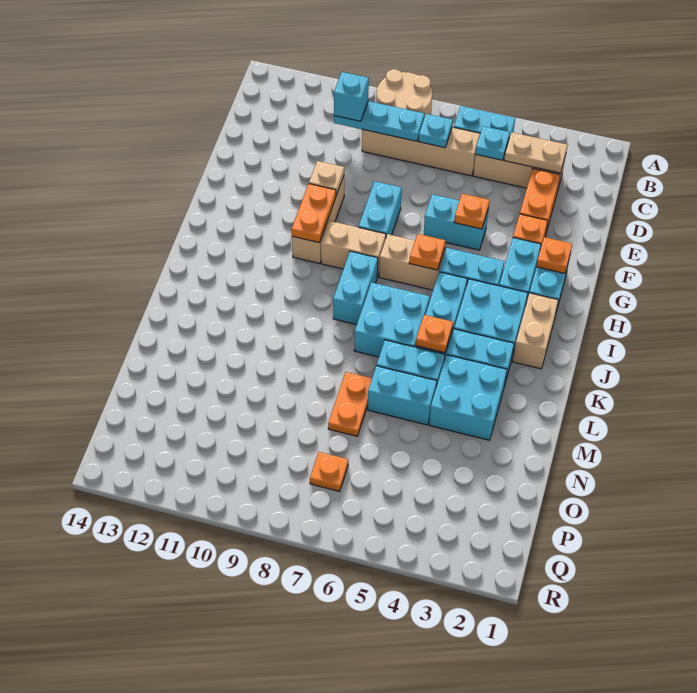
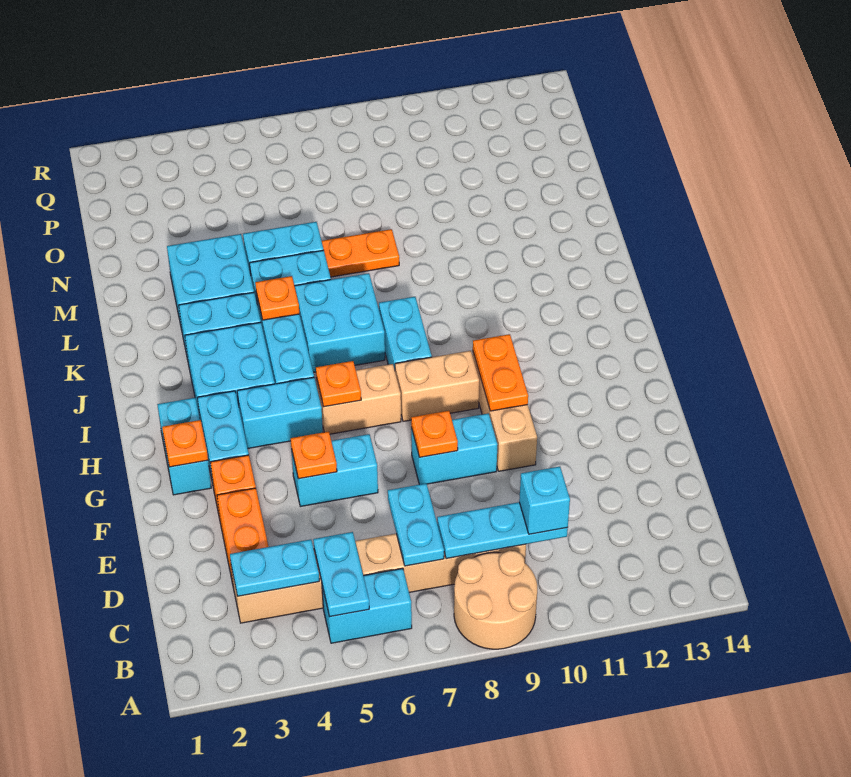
tan 1x2 plate [504,132,567,173] -> cyan 1x2 plate [230,539,319,596]
cyan 1x1 plate [475,126,510,160] -> cyan 1x2 plate [313,532,369,617]
cyan 1x1 plate [419,114,453,148] -> cyan 1x2 plate [388,484,444,566]
cyan 1x2 brick [359,181,402,236] -> cyan 1x2 brick turned to [411,413,498,484]
tan 1x1 plate [309,161,344,195] -> none
tan 1x2 brick [513,293,558,369] -> none
orange 1x2 plate [328,372,372,436] -> orange 1x2 plate turned to [322,229,399,277]
orange 1x1 plate [310,452,348,492] -> orange 1x1 plate moved to [411,411,458,457]

